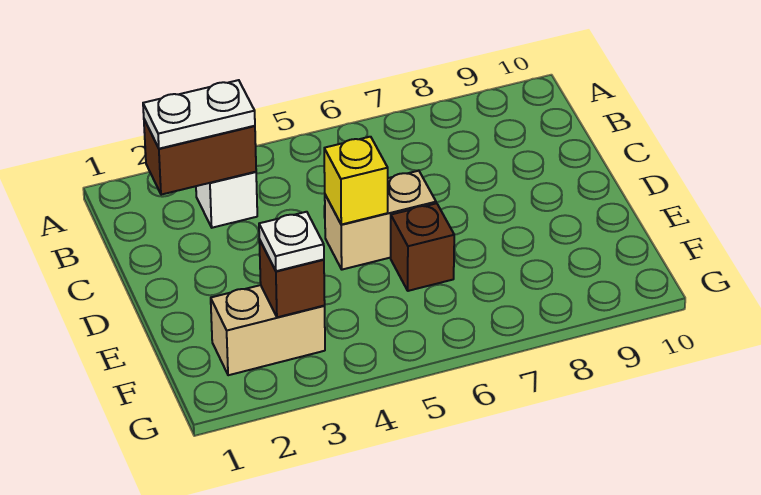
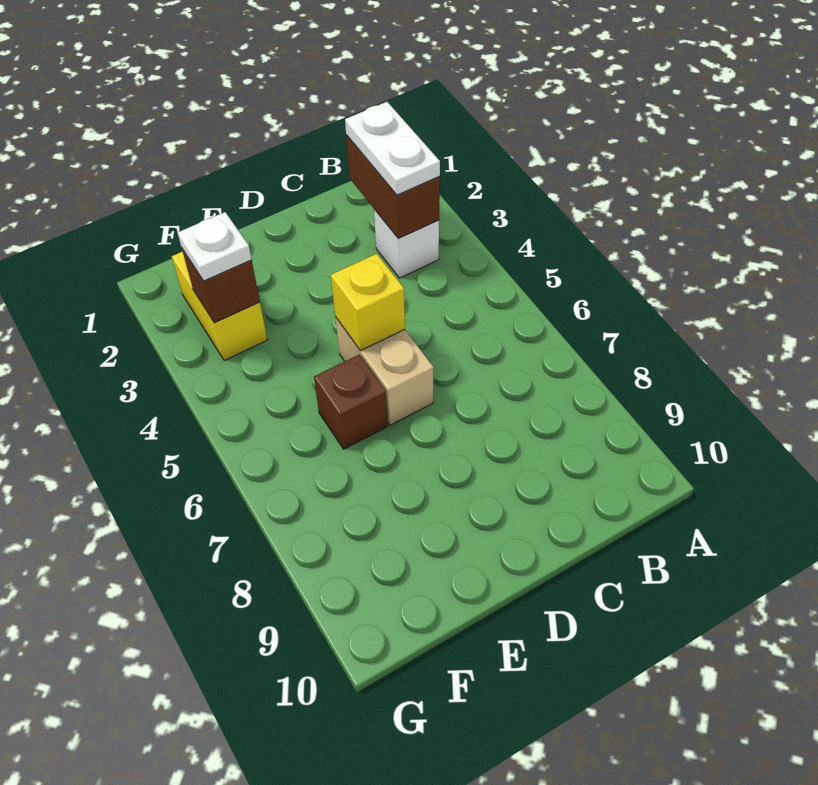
tan 1x2 brick [211,285,325,375] -> yellow 1x2 brick [172,252,267,361]

